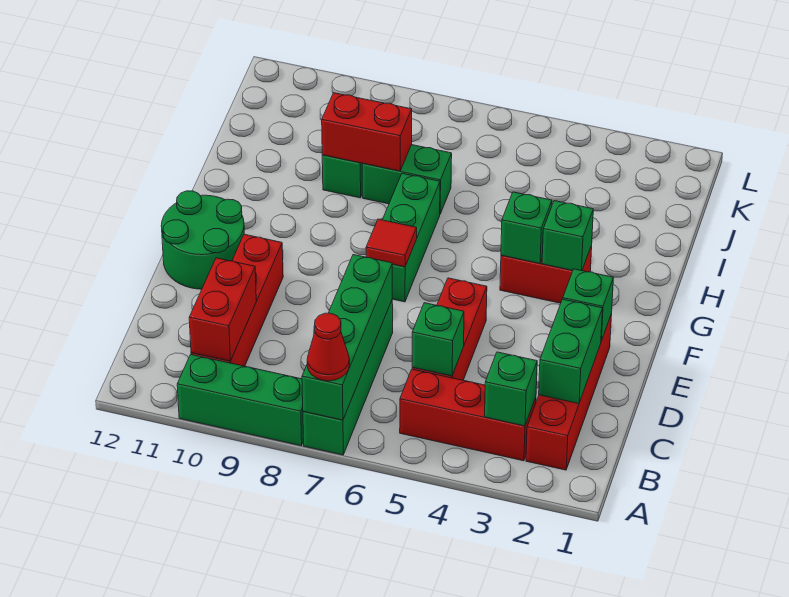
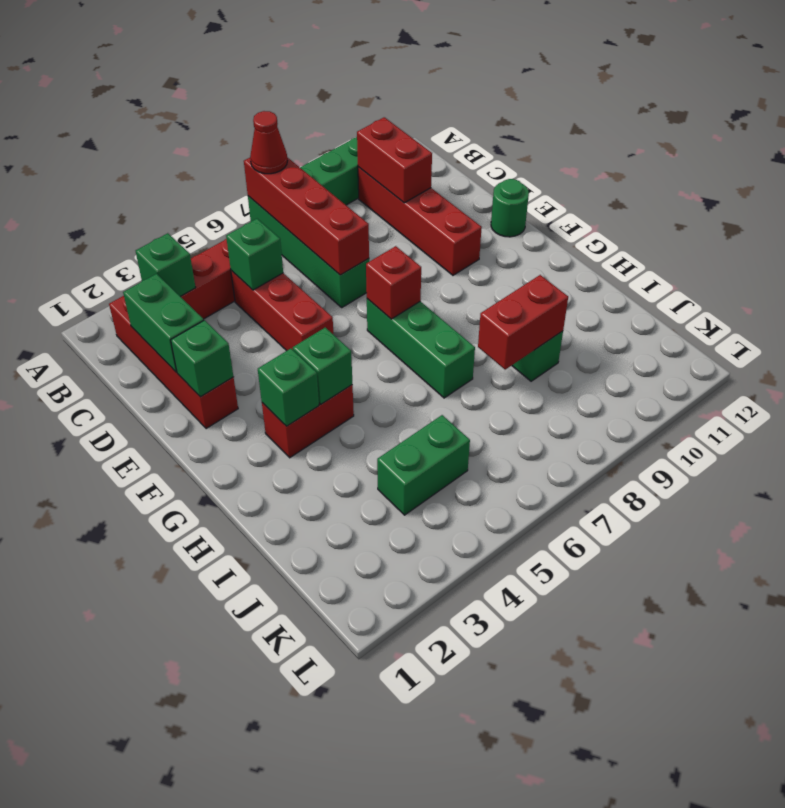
green 1x4 brick [302,255,393,420] -> red 1x4 brick [244,157,369,275]
green 2x2 round brick [161,191,244,289] -> green 1x1 round brick [491,179,529,237]
red 1x1 tile [366,219,417,267] -> red 1x1 brick [366,246,421,319]
green 1x2 brick [362,145,452,214] -> green 1x2 brick moved to [377,415,470,515]

